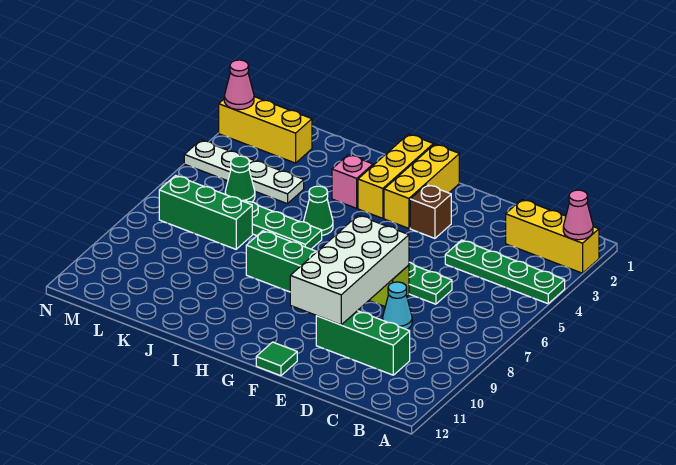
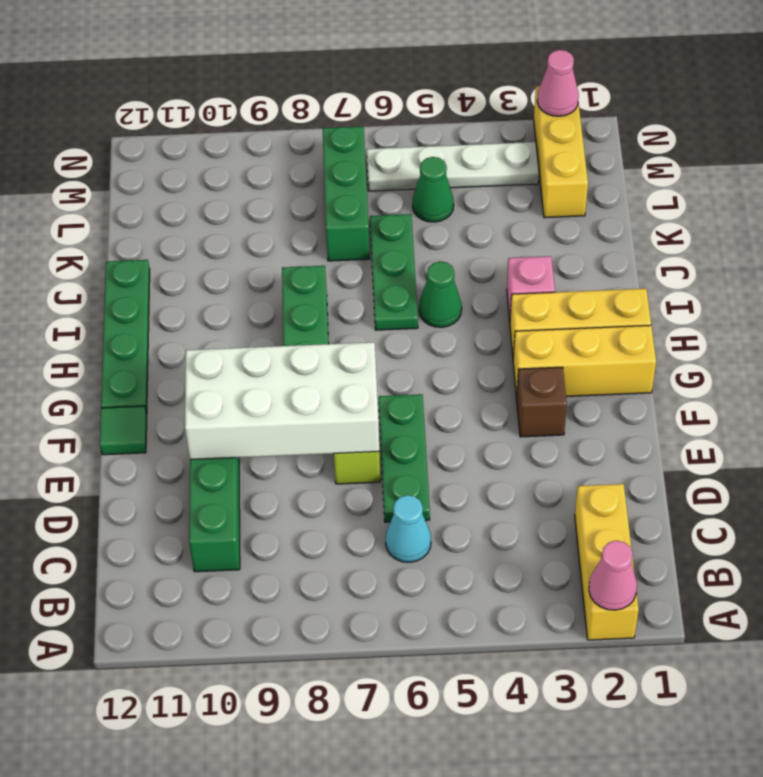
green 1x4 plate [445,240,565,304] -> green 1x4 plate moved to [101,260,150,414]
cyan 1x1 cone [383,282,412,330] -> cyan 1x1 cone moved to [386,495,431,562]
white 1x4 plate [184,140,304,204] -> white 1x4 plate turned to [367,142,539,191]

